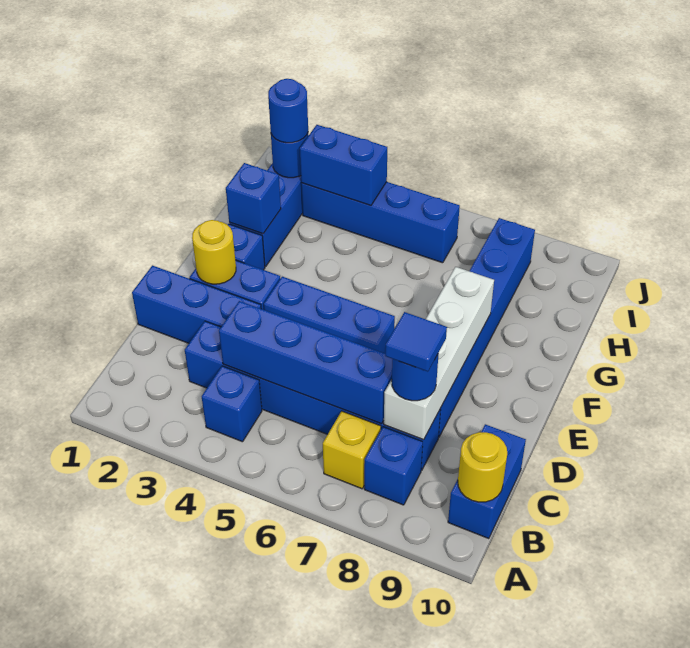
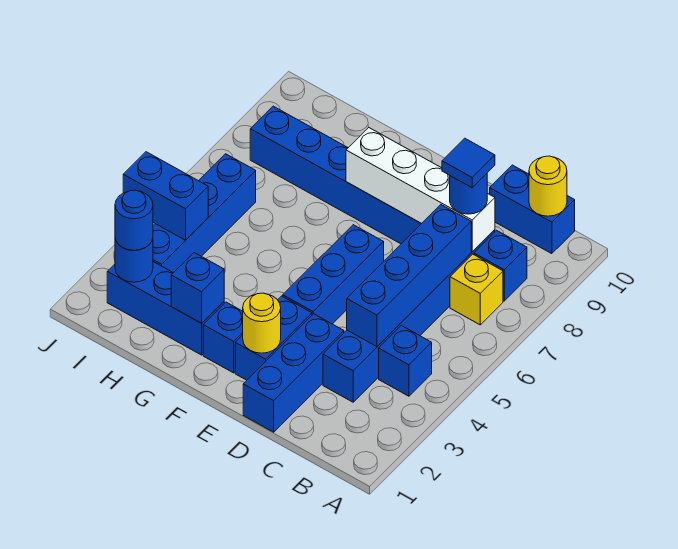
blue 1x2 brick [300,125,387,206] -> blue 1x2 brick turned to [123,152,208,240]

